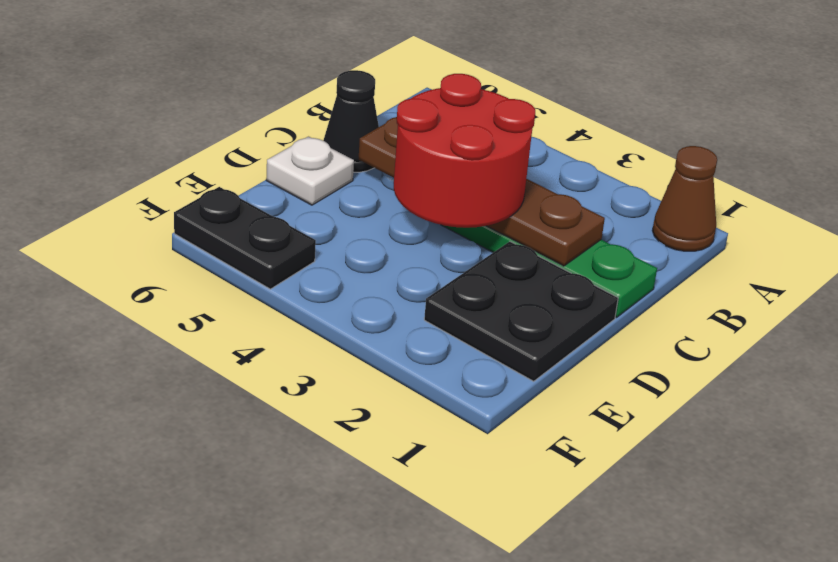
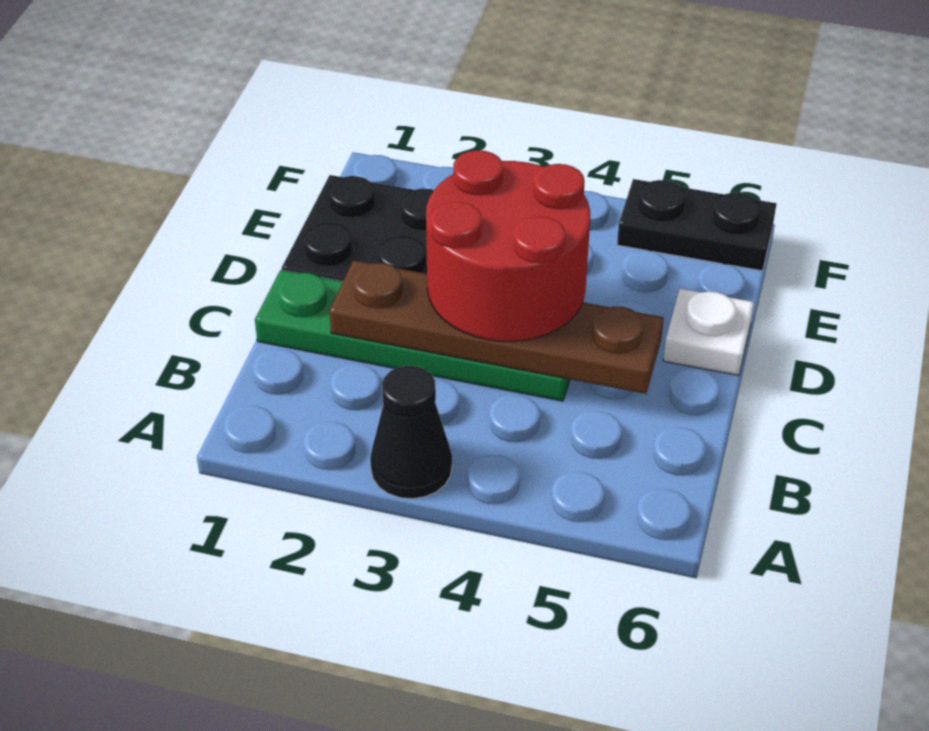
brown 1x1 cone [652,146,717,251] -> none
black 1x1 cone [323,70,379,172] -> black 1x1 cone moved to [370,366,452,499]

